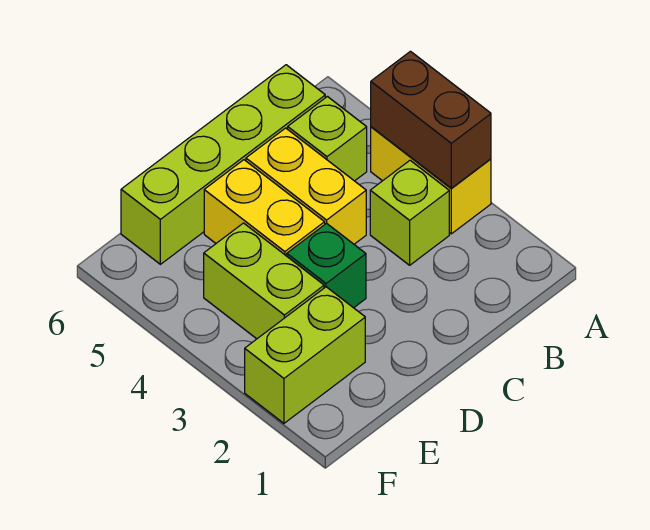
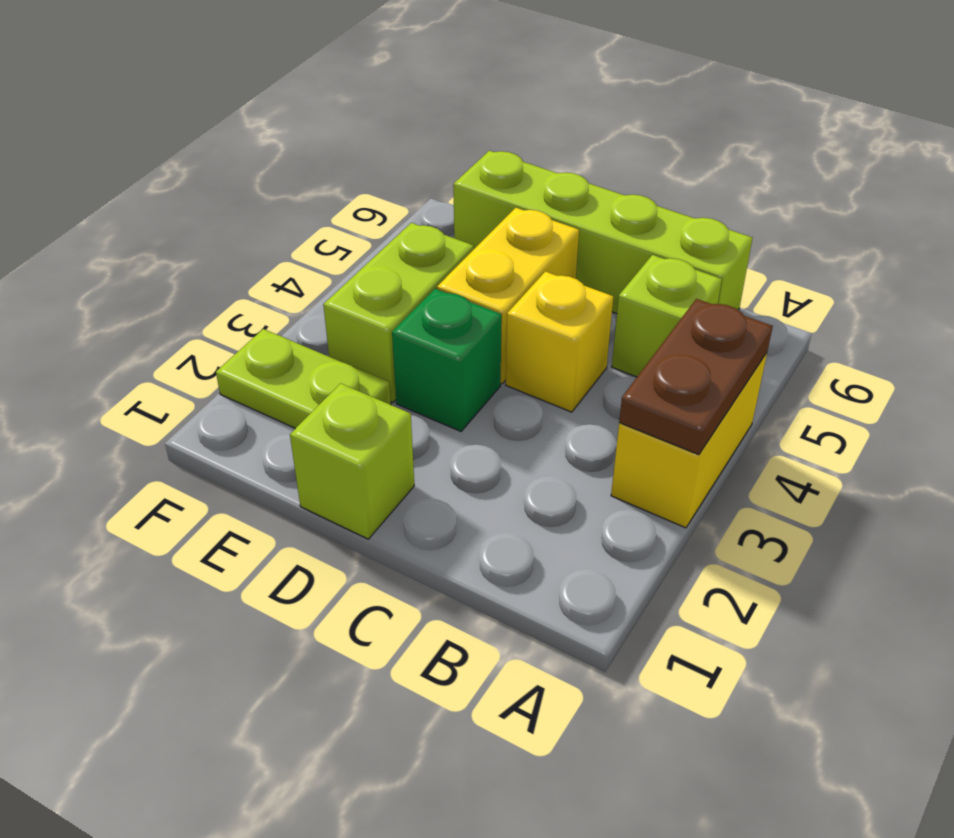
brown 1x2 brick [371,51,491,188] -> brown 1x2 plate [619,299,773,455]
lime 1x1 brick [370,160,449,265] -> lime 1x1 brick moved to [290,383,414,539]
yellow 1x2 brick [246,128,366,244] -> yellow 1x1 brick [506,271,613,412]
lime 1x2 brick [245,287,365,423] -> lime 1x2 plate [216,329,391,428]

